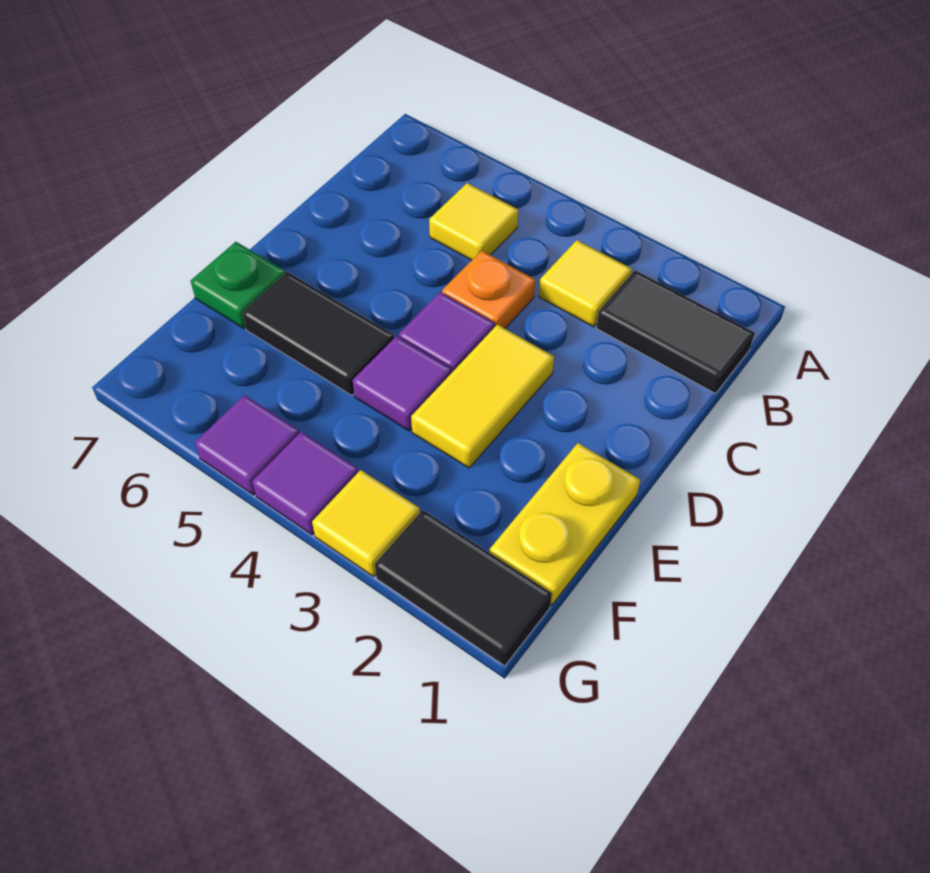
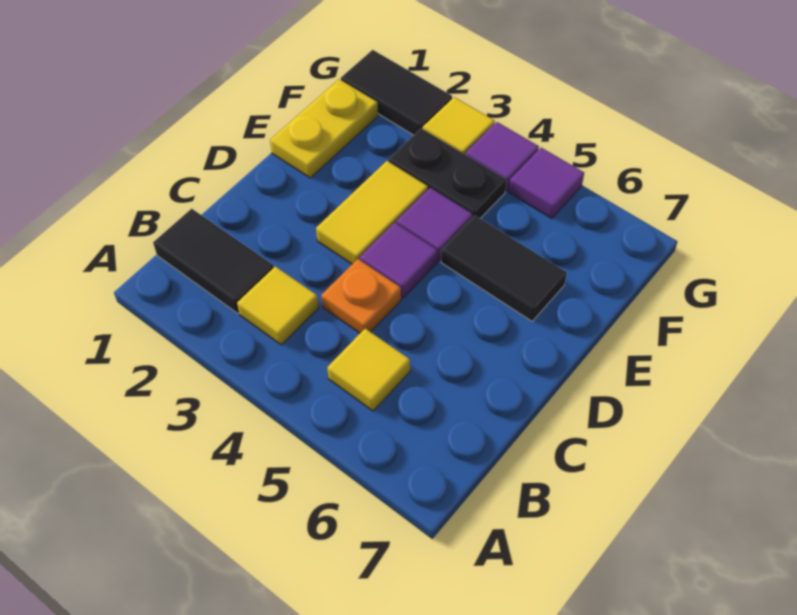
green 1x1 plate [191,242,285,328] -> none
none -> black 1x2 plate [389,128,506,218]

